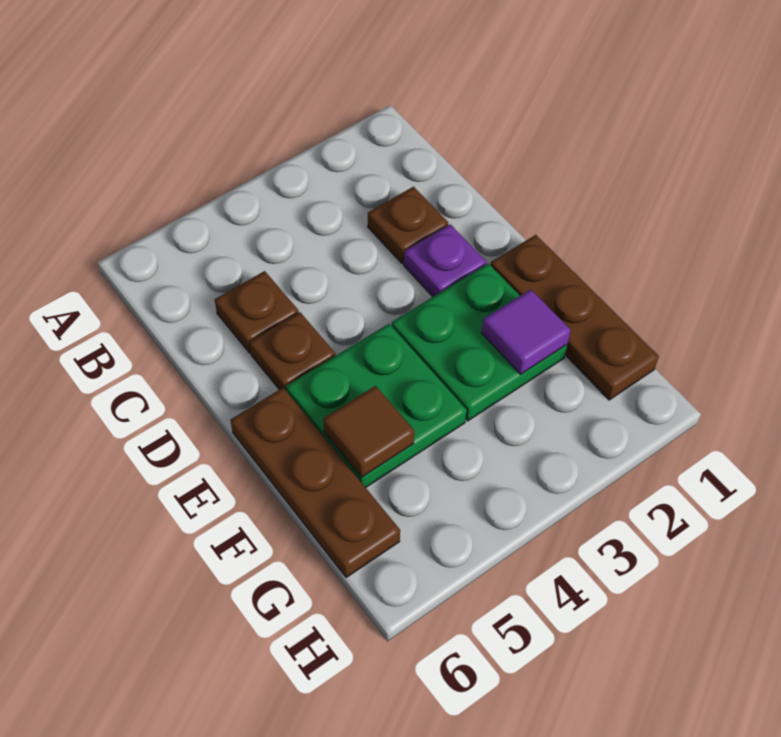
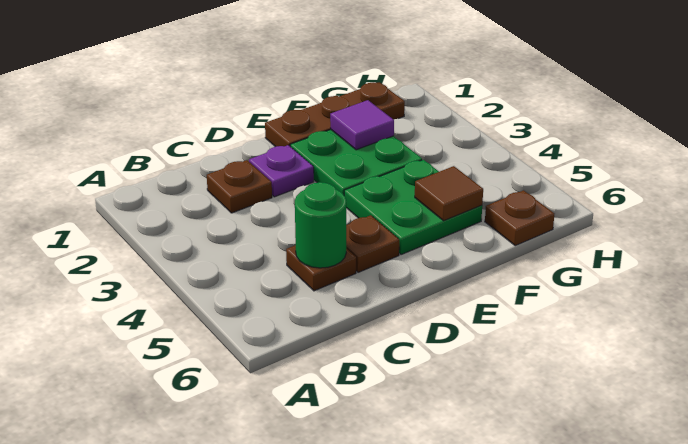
none -> green 1x1 round brick [295,182,346,268]
brown 1x3 plate [231,388,400,578] -> brown 1x1 plate [485,190,554,246]

